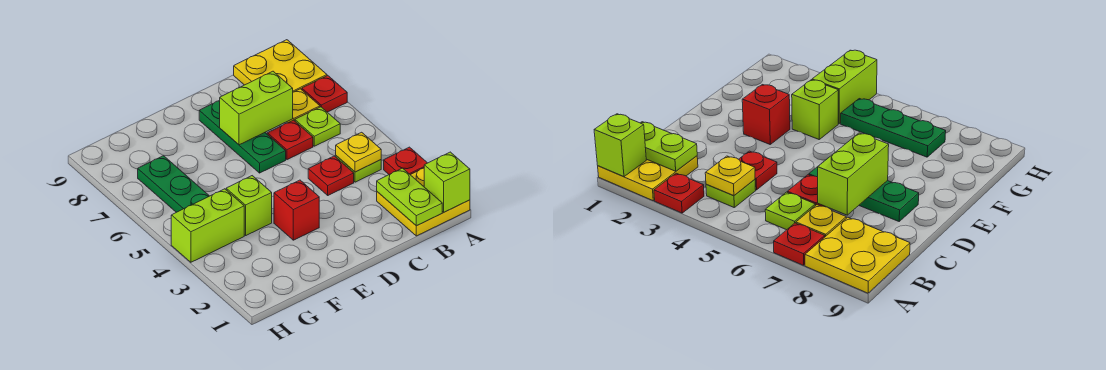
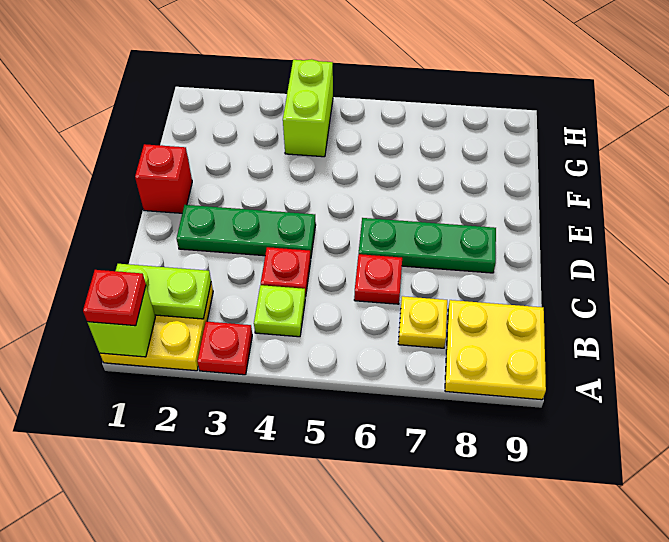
red 1x1 plate [302,76,347,112] -> red 1x1 plate moved to [83,270,146,326]
yellow 1x1 plate [336,132,381,172] -> none
lime 1x1 plate [295,107,340,146] -> none
lime 1x2 brick [219,71,293,145] -> none
red 1x1 brick [274,180,319,240] -> red 1x1 brick moved to [135,144,192,213]
lime 1x1 brick [226,176,272,235] -> none
green 1x3 plate [138,156,209,212] -> green 1x3 plate moved to [177,205,316,257]

